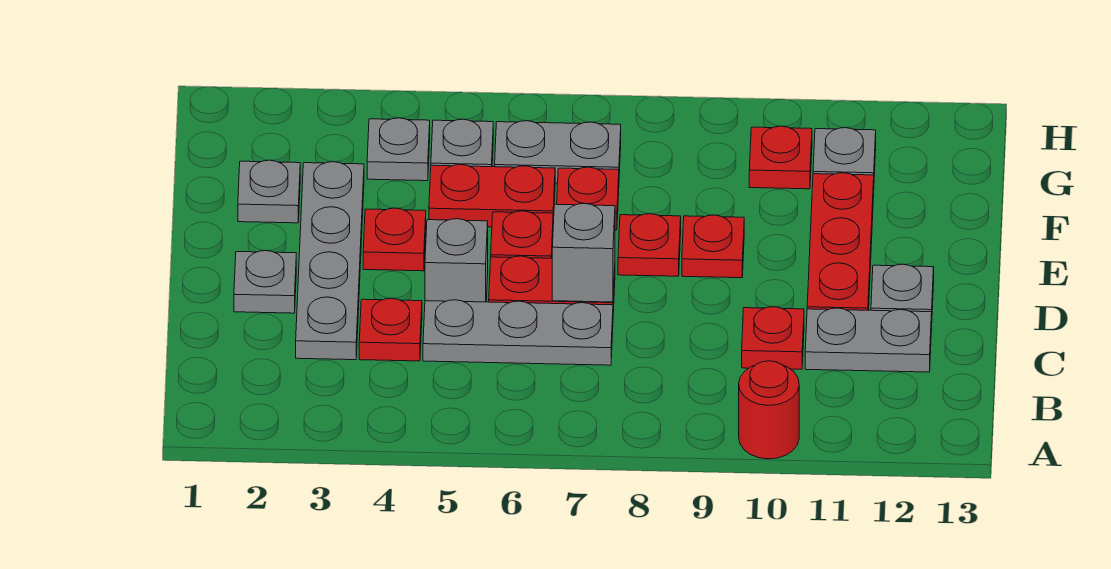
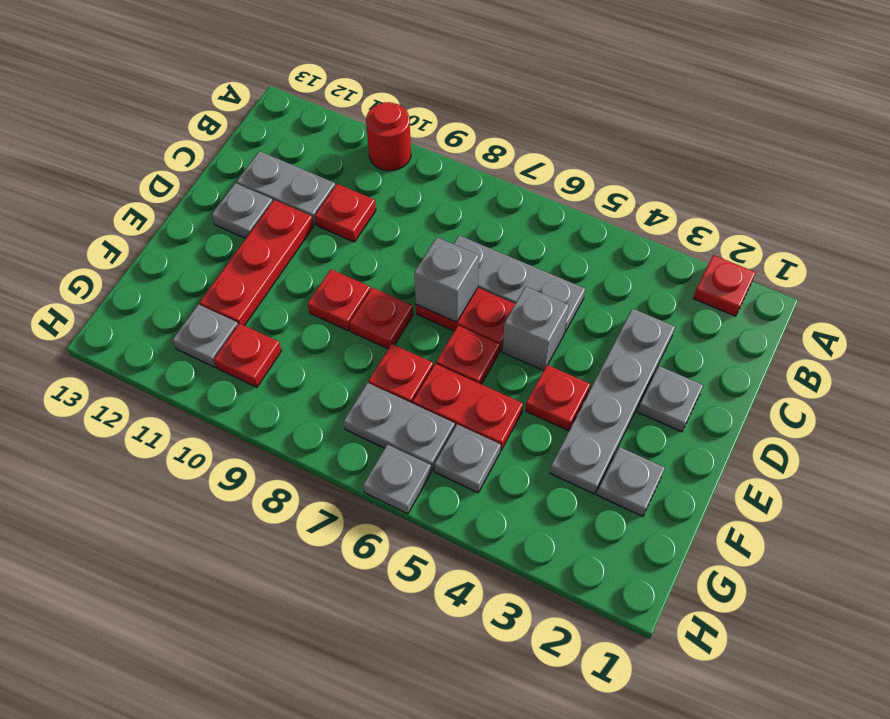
red 1x1 plate [359,298,422,361] -> red 1x1 plate moved to [693,255,756,316]
grey 1x1 plate [367,118,430,181] -> grey 1x1 plate moved to [363,444,431,514]

